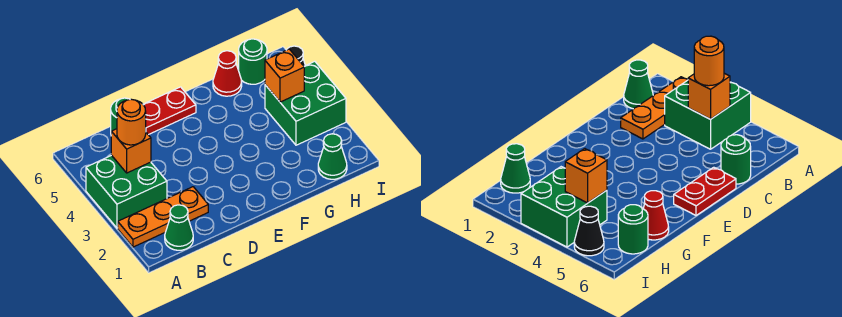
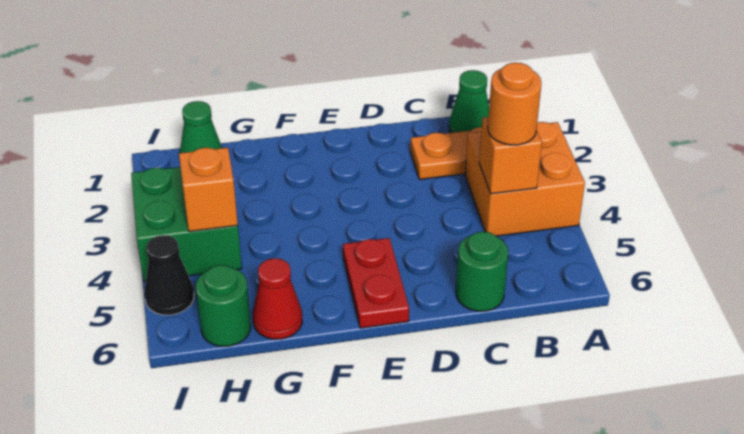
green 2x2 brick [86,155,167,228] -> orange 2x2 brick [465,122,585,236]
red 1x2 plate [143,87,196,135] -> red 1x2 plate turned to [343,238,409,328]

